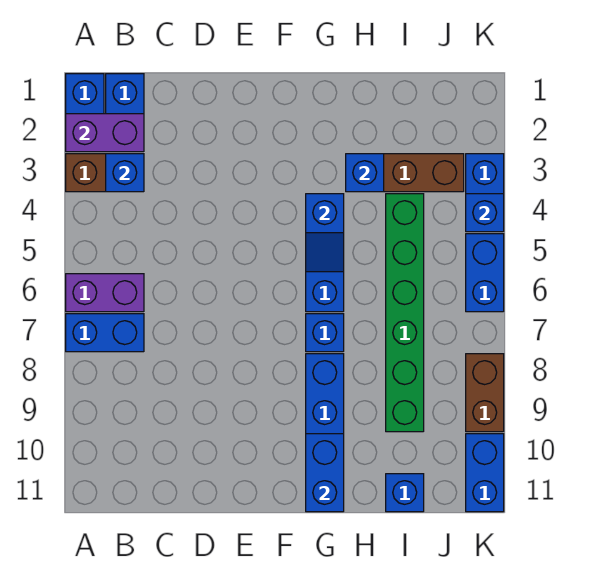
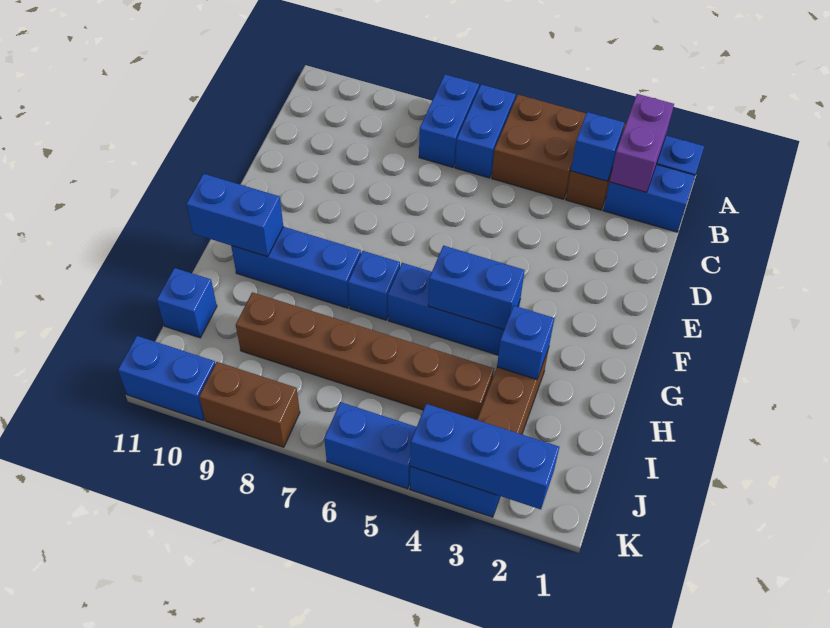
none -> brown 2x2 brick [492,95,586,199]
purple 1x2 brick [66,274,144,312] -> blue 1x2 brick [455,84,516,178]
blue 1x2 slope [306,194,344,272] -> blue 1x2 brick [428,246,525,330]
green 1x6 brick [386,194,424,432] -> brown 1x6 brick [236,292,494,420]
blue 1x1 brick [466,194,504,232] -> blue 1x3 brick [410,404,559,509]

